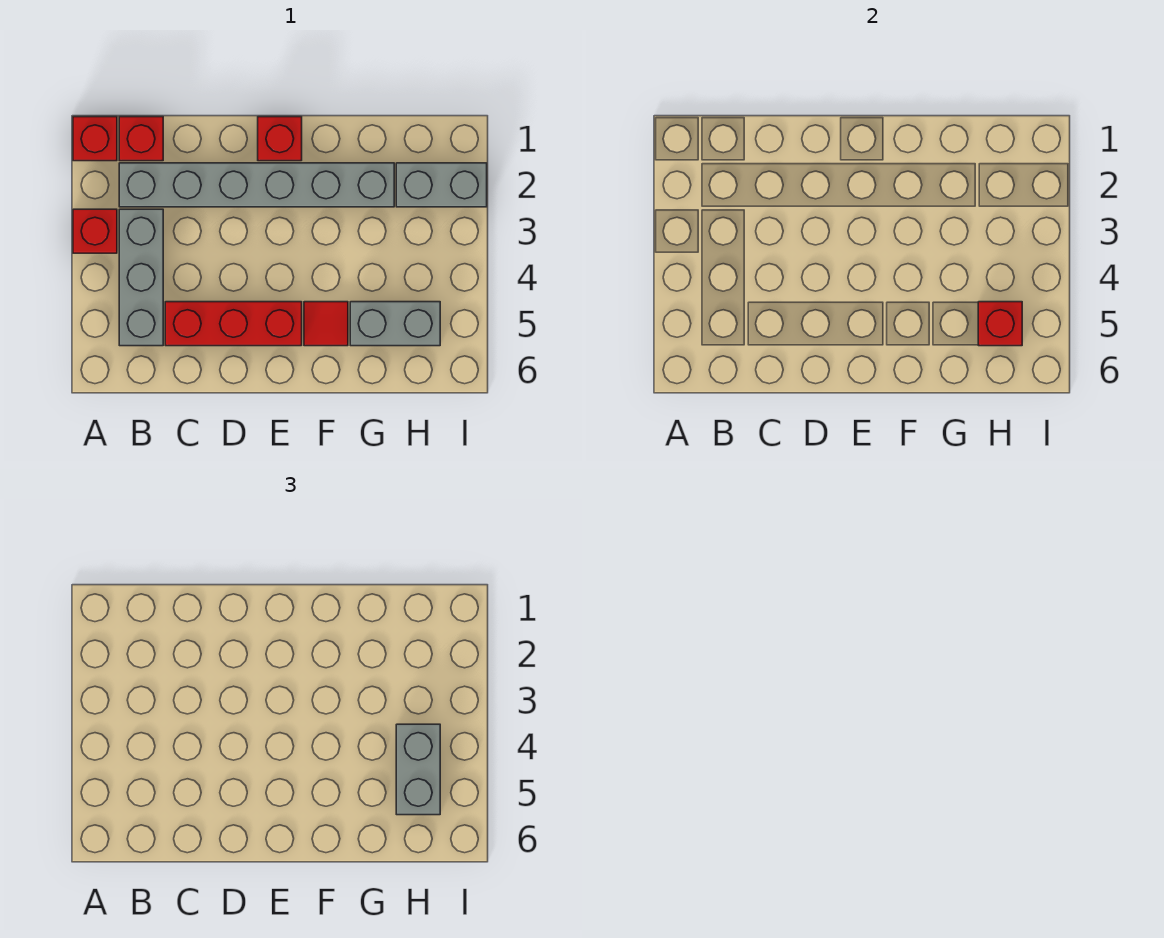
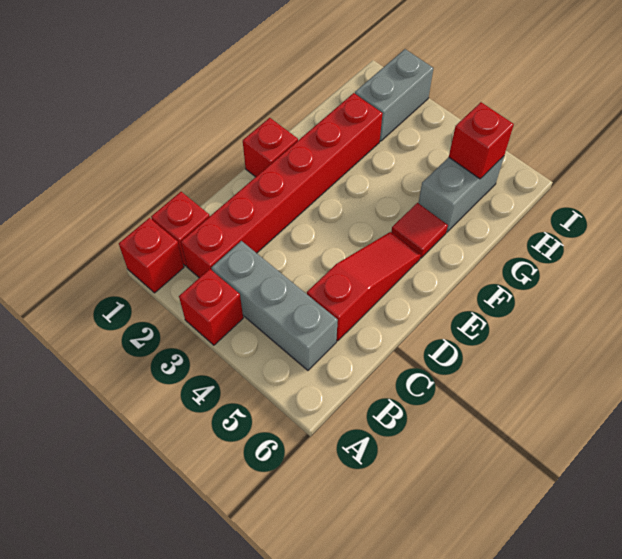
grey 1x6 brick [119,163,394,207] -> red 1x6 brick [181,93,383,278]
red 1x3 brick [165,302,302,346] -> red 1x3 slope [307,232,421,341]
grey 1x2 brick [396,724,440,815] -> none

